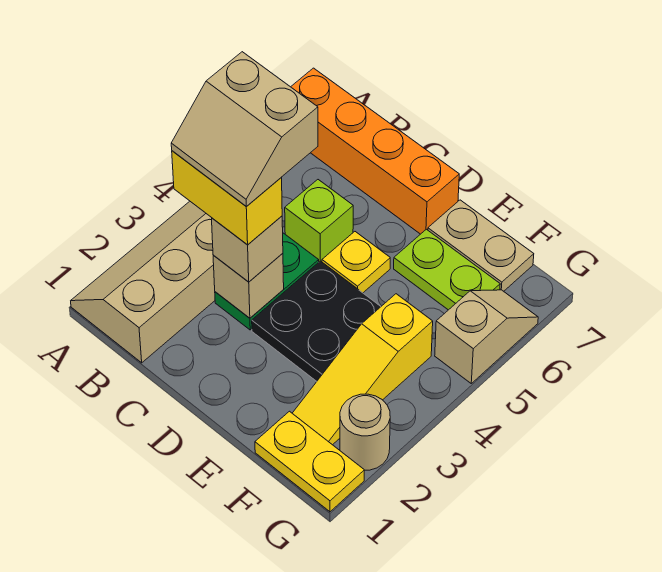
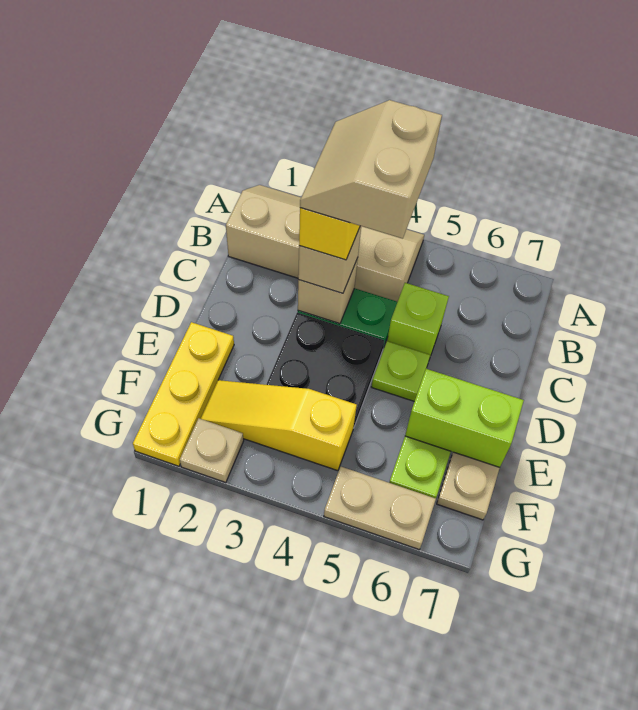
orange 1x4 brick [291,68,459,234] -> none
yellow 1x1 plate [322,232,390,293] -> lime 1x1 plate [372,341,430,401]
none -> lime 1x2 brick [405,369,524,467]
yellow 1x2 plate [255,411,364,512] -> yellow 1x3 plate [133,322,234,466]
tan 1x1 round brick [340,394,390,470] -> tan 1x1 plate [180,418,244,483]
tan 1x2 slope [435,290,538,383] -> tan 1x2 plate [324,467,436,549]

